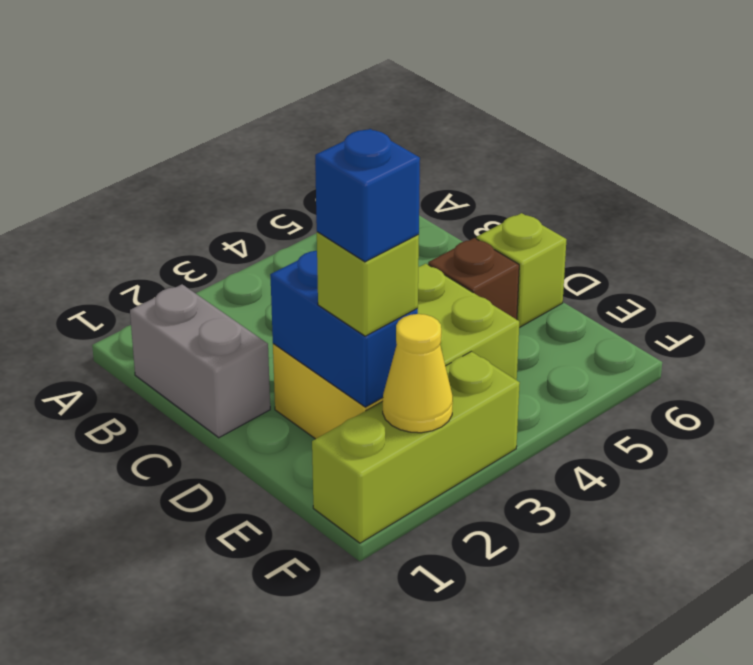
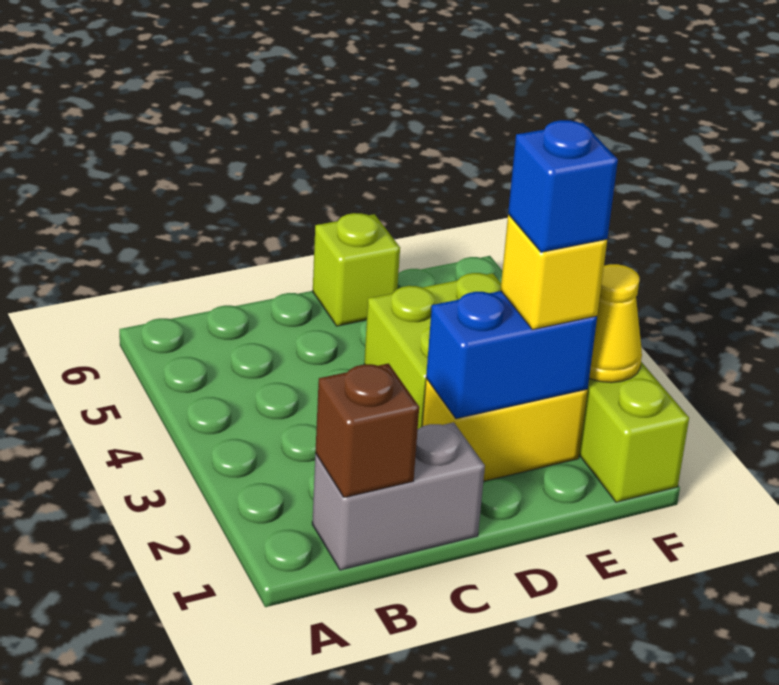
brown 1x1 brick [428,238,519,320] -> brown 1x1 brick moved to [315,363,419,498]
lime 1x1 brick [317,232,419,336] -> yellow 1x1 brick [501,215,607,330]

